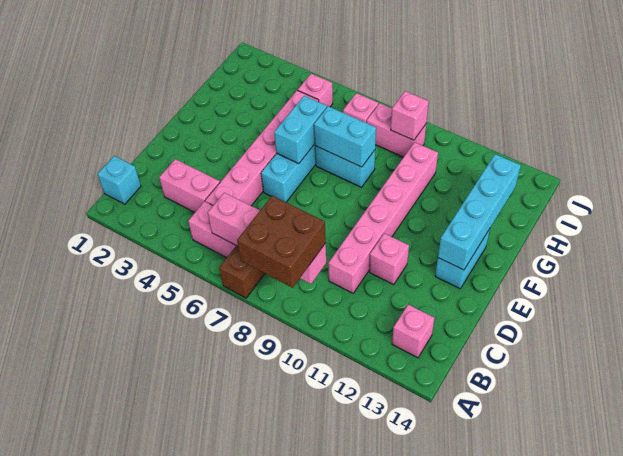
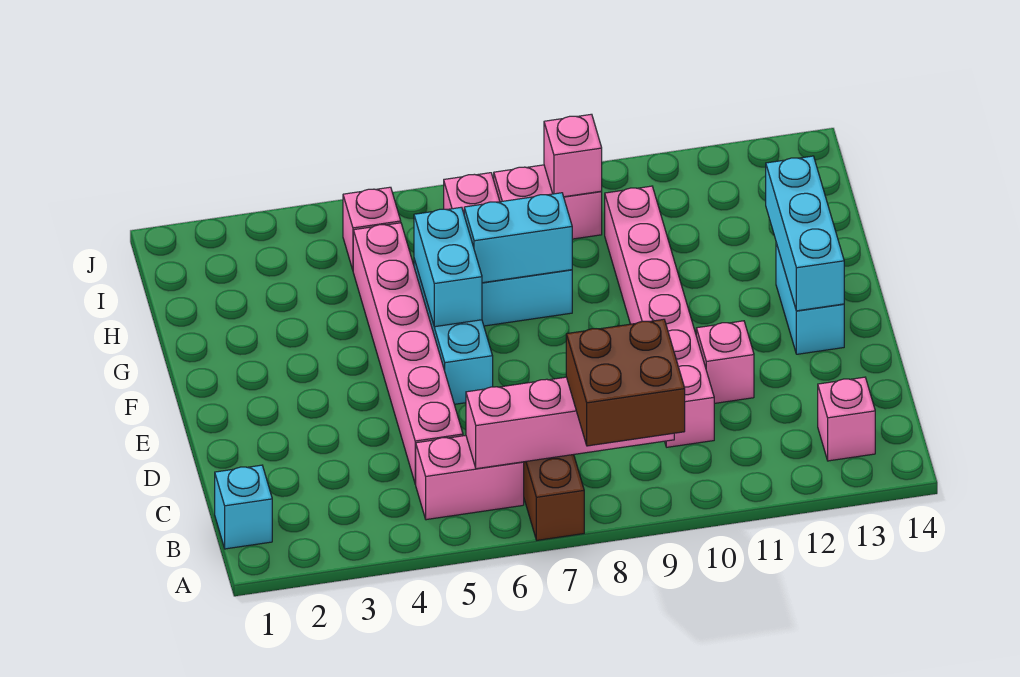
pink 1x2 brick [159,159,220,212] -> none
cyan 1x4 brick [438,154,521,270] -> cyan 1x3 brick [766,156,844,311]

